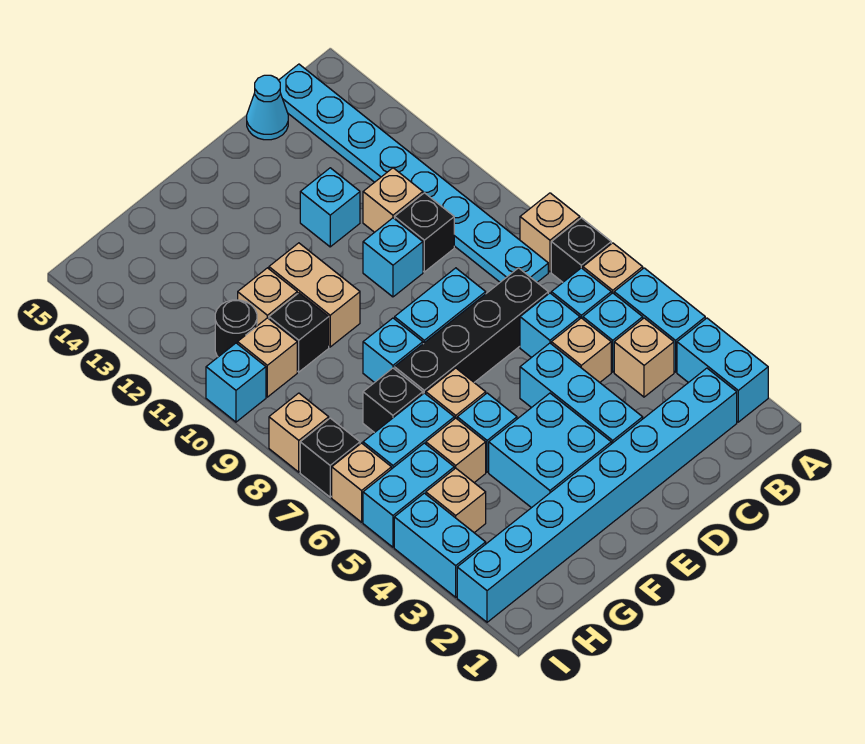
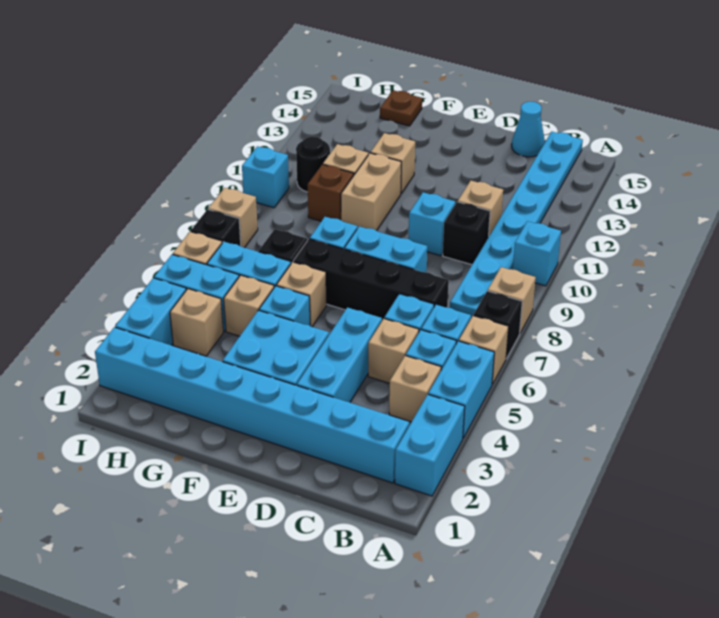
cyan 1x1 brick [300,168,360,247] -> cyan 1x1 brick moved to [513,221,561,286]
black 1x1 brick [269,293,329,372] -> brown 1x1 brick [308,164,354,221]
none -> brown 1x1 plate [380,90,422,126]
tan 1x1 brick [238,318,297,397] -> tan 1x1 brick moved to [371,133,415,193]

